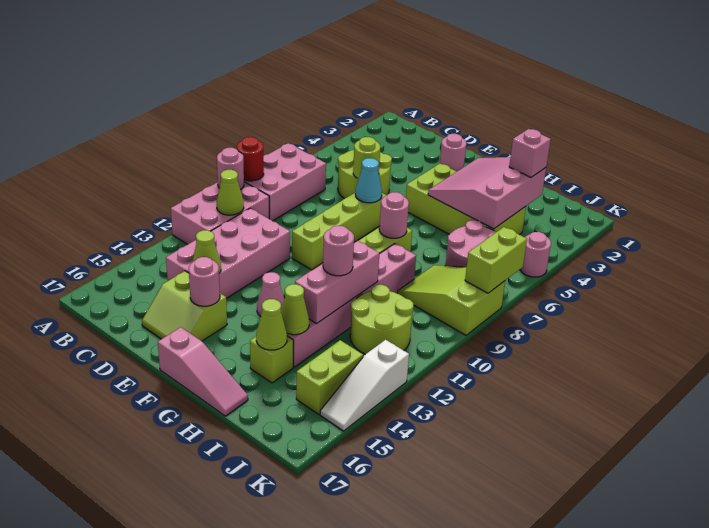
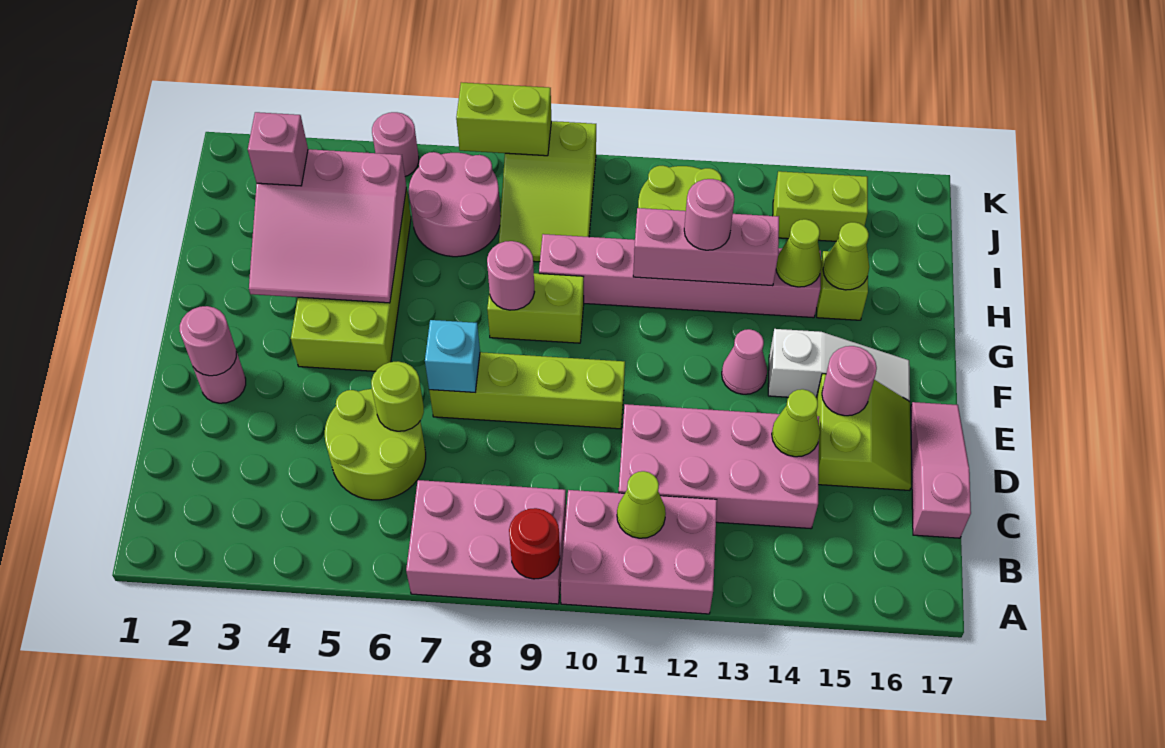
pink 1x1 round brick [217,148,244,190] -> pink 1x1 round brick moved to [180,306,236,376]
cyan 1x1 cone [356,158,382,203] -> cyan 1x1 brick [425,320,480,392]
pink 1x3 slope [158,327,248,416] -> pink 1x3 slope moved to [911,402,971,538]
white 1x3 slope [320,340,409,431] -> white 1x3 slope moved to [768,329,910,401]

